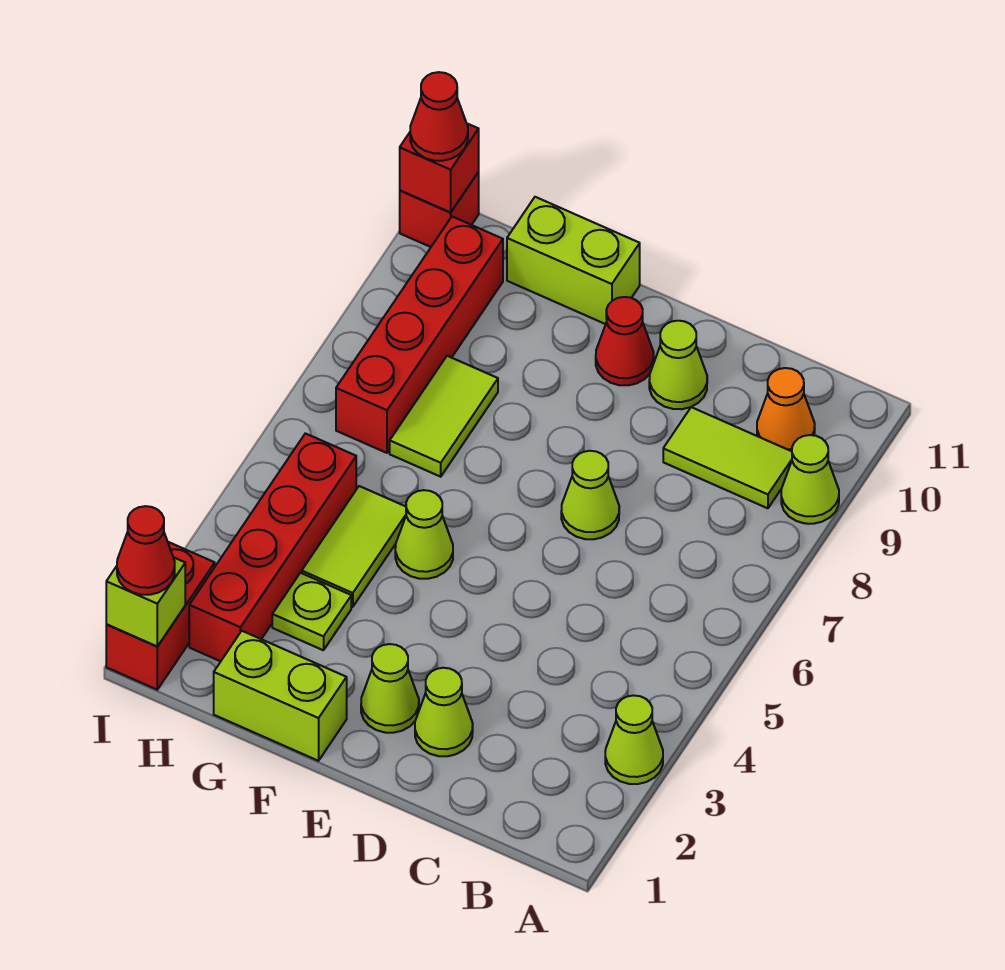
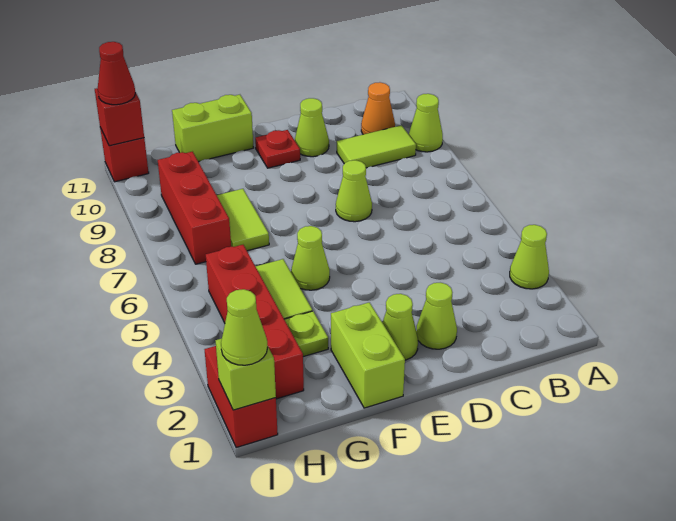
red 1x1 cone [596,297,654,385] -> red 1x1 plate [255,130,300,168]
lime 1x2 brick [214,631,347,761] -> lime 1x2 brick turned to [331,302,405,408]
red 1x4 brick [336,217,503,453] -> red 1x3 brick [158,152,231,264]
red 1x1 cone [117,506,175,595] -> lime 1x1 cone [221,289,267,365]

